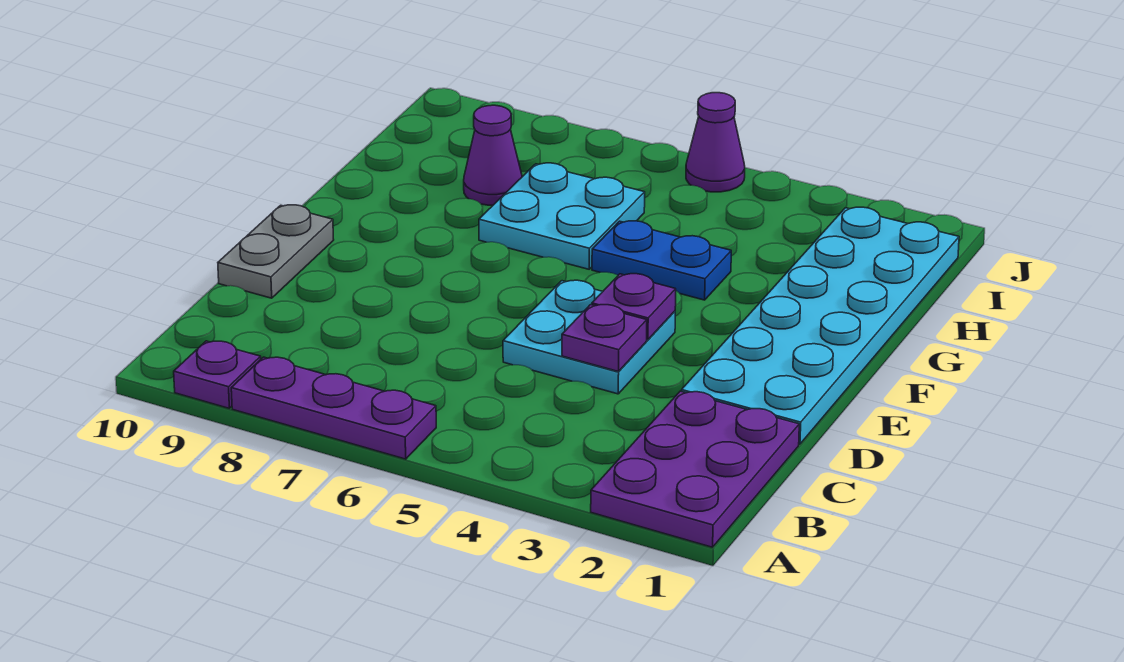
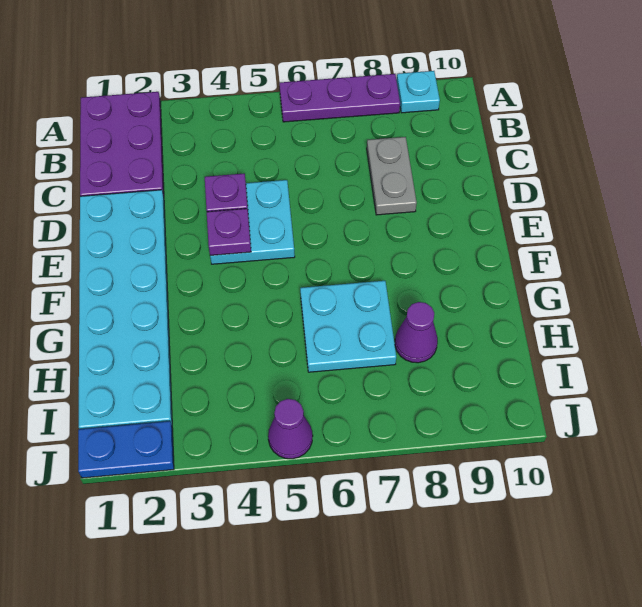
purple 1x1 plate [174,341,261,408] -> cyan 1x1 plate [397,71,440,113]
grey 1x2 plate [218,205,334,298] -> grey 1x2 plate moved to [367,137,417,215]
blue 1x2 plate [592,221,731,300] -> blue 1x2 plate moved to [78,421,174,478]

